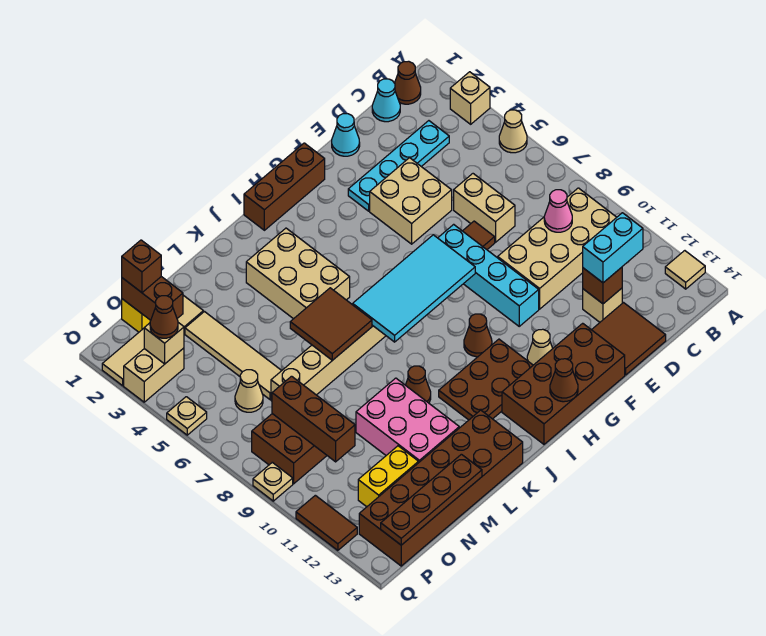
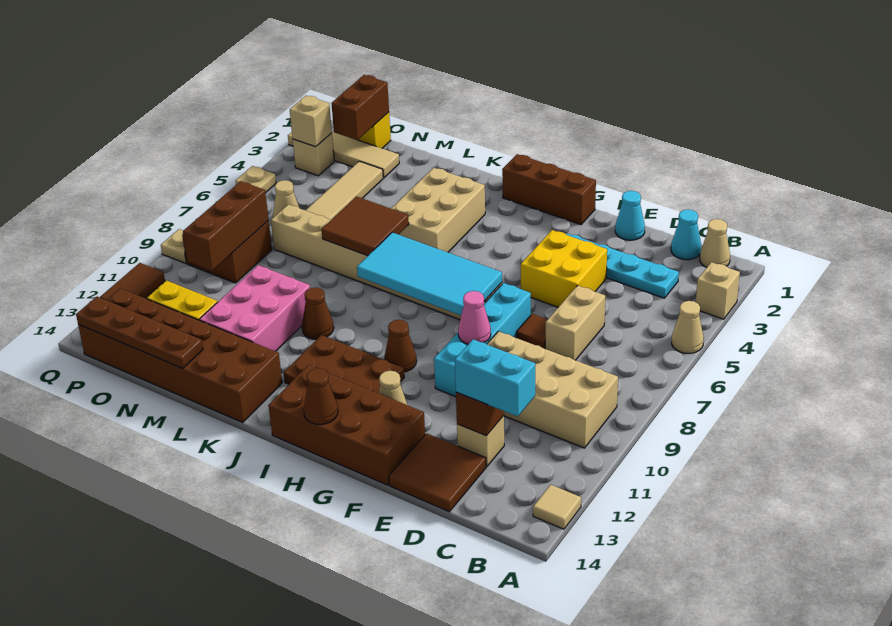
brown 1x1 cone [395,61,421,104] -> tan 1x1 cone [700,219,730,268]
pink 1x1 cone [544,190,572,232] -> pink 1x1 cone moved to [458,291,491,344]
tan 2x2 brick [370,158,452,244] -> yellow 2x2 brick [521,230,607,307]
brown 1x1 brick [122,240,161,292] -> none
tan 1x2 brick [124,348,184,402] -> tan 1x1 brick [293,133,334,176]
brown 1x1 cone [150,296,178,338] -> none

